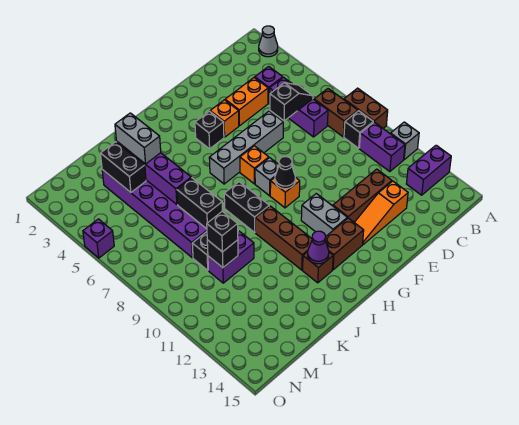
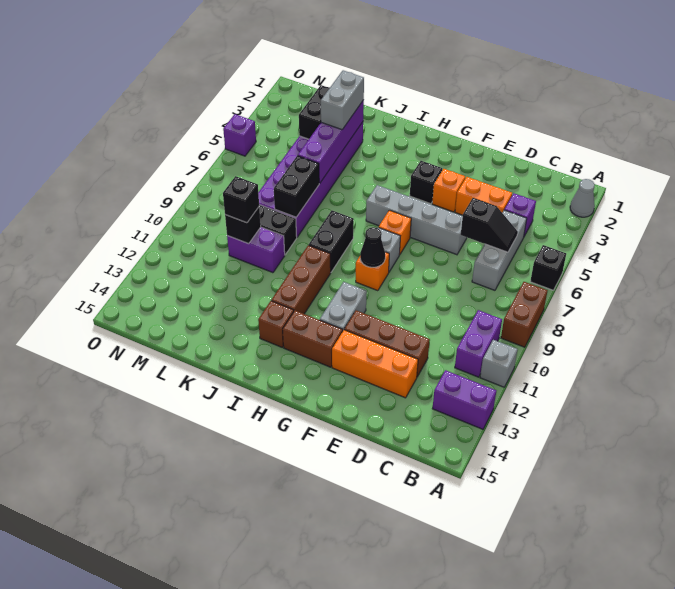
brown 1x2 brick [314,89,358,137] -> none
black 1x1 brick [344,111,373,148] -> black 1x1 brick moved to [530,245,566,290]
purple 1x3 brick [269,77,328,137] -> grey 1x3 brick [472,210,527,290]
orange 1x3 slope [354,181,408,244] -> orange 1x3 brick [332,330,418,398]
purple 1x1 cone [308,231,329,264] -> none

